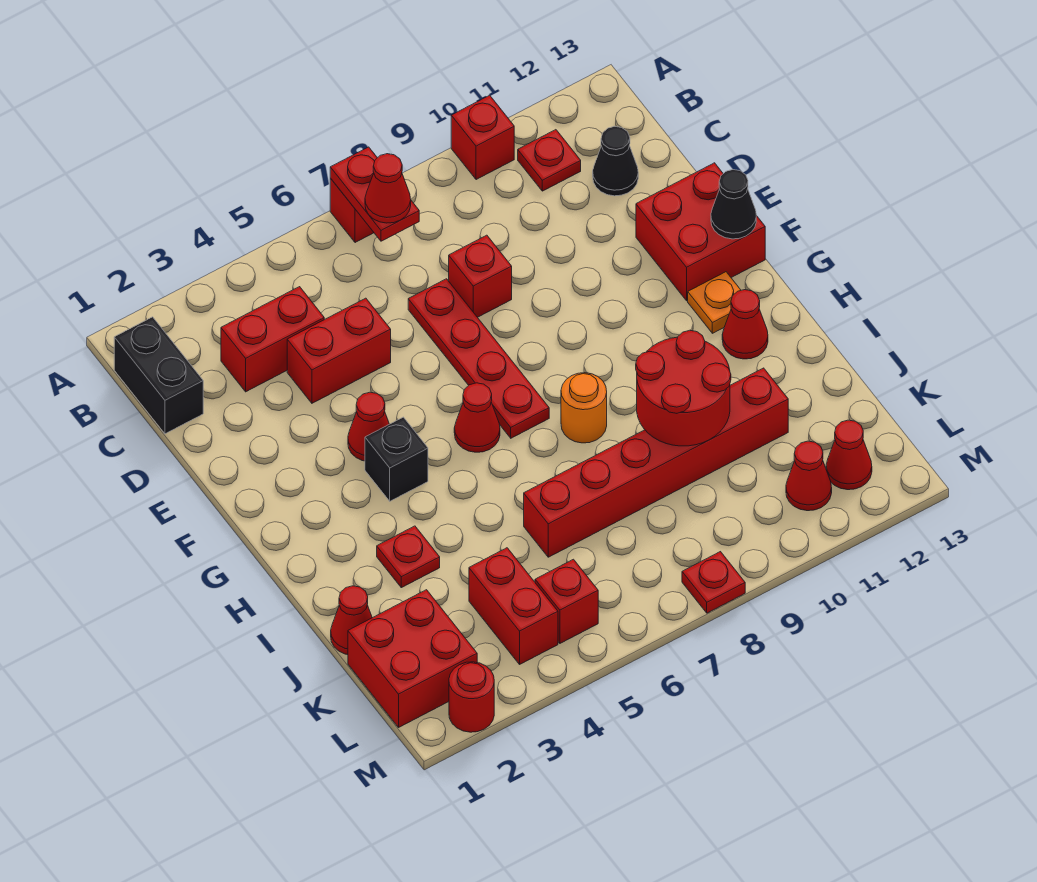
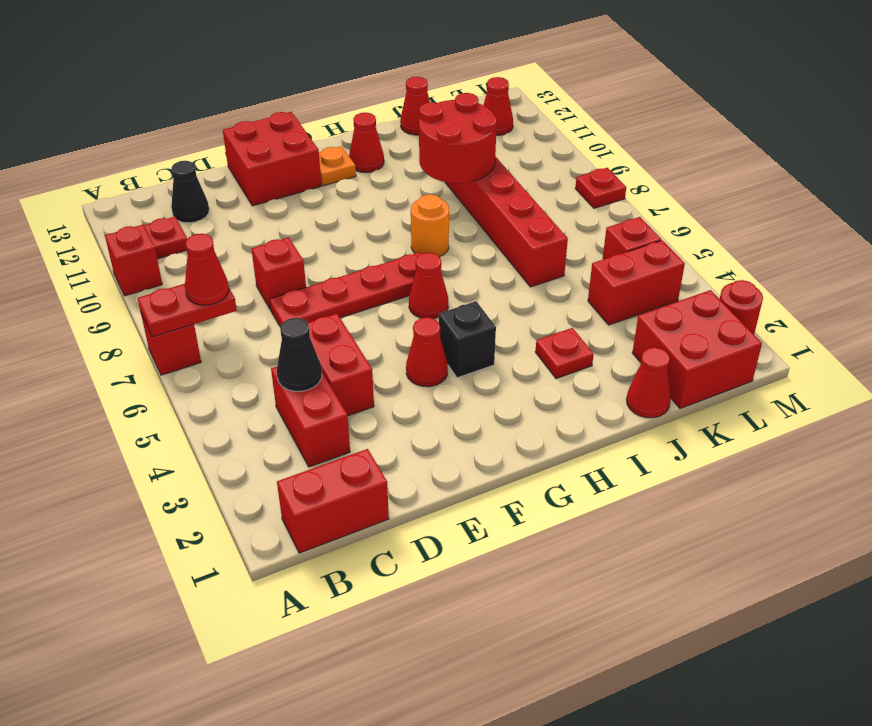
black 1x2 brick [114,317,203,434] -> red 1x2 brick [277,449,389,553]
black 1x1 cone [711,170,756,239] -> black 1x1 cone moved to [277,318,322,391]
red 1x1 cone [786,441,832,511] -> red 1x1 cone moved to [400,77,430,135]

